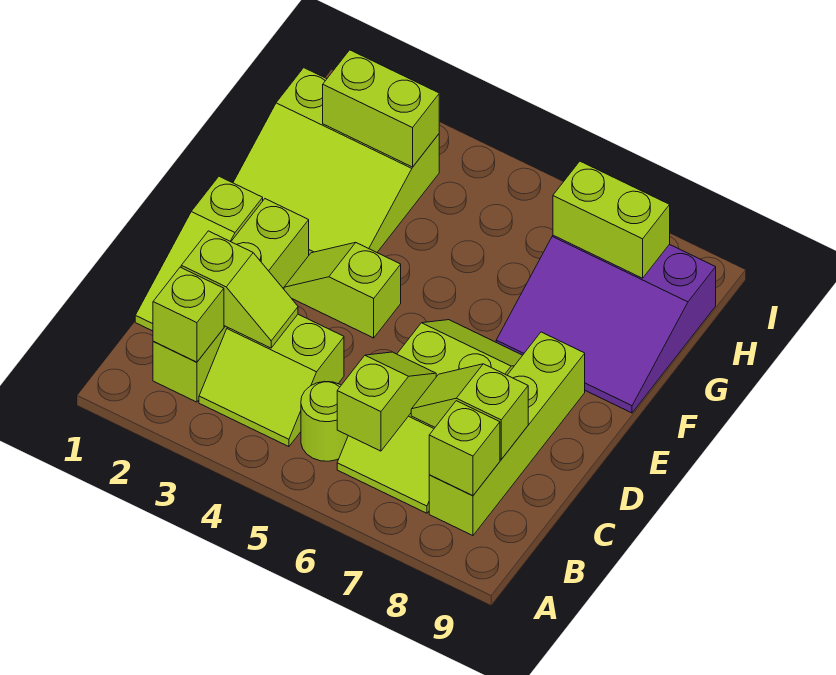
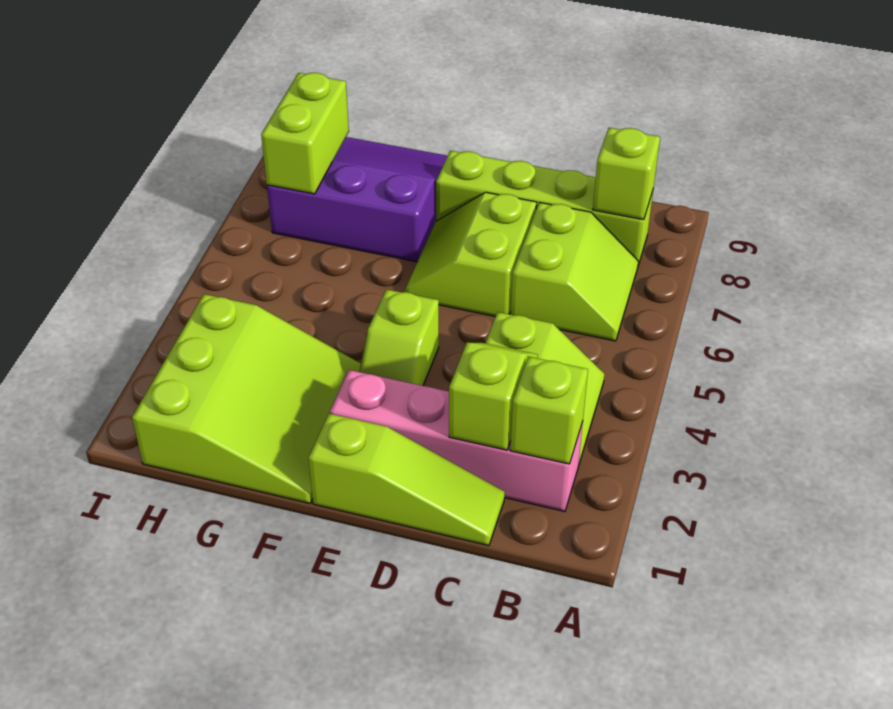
lime 1x4 brick [153,199,309,402] -> pink 1x4 brick [330,370,583,511]
lime 1x1 round brick [301,381,348,461] -> none
lime 1x2 slope [337,352,436,451] -> none
lime 1x2 slope [411,364,528,459] -> none
purple 3x3 slope [496,235,716,413] -> purple 3x3 slope turned to [267,137,447,262]
lime 1x2 brick [323,50,439,167] -> none

